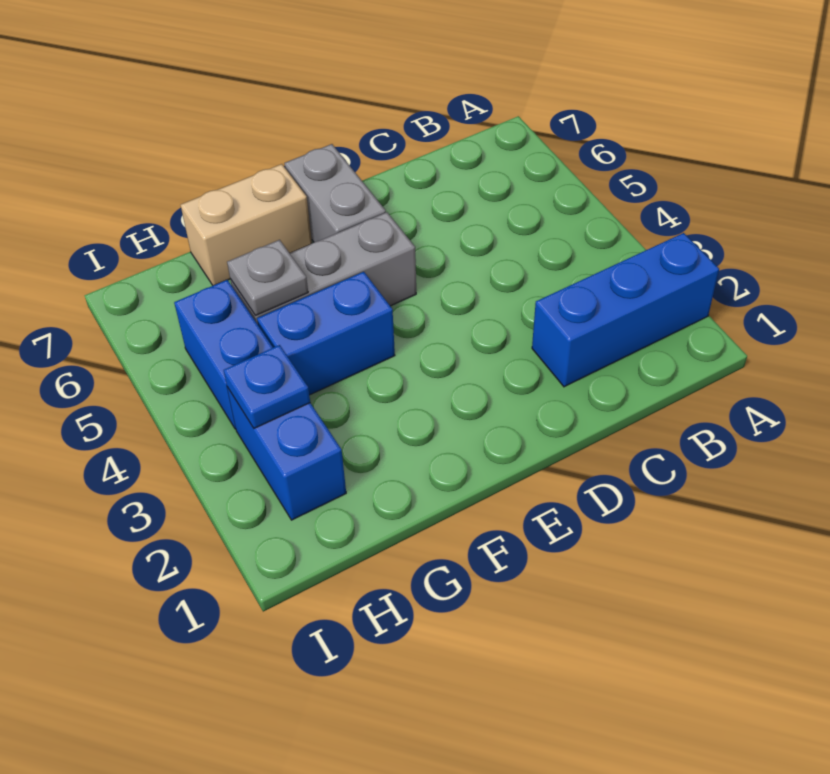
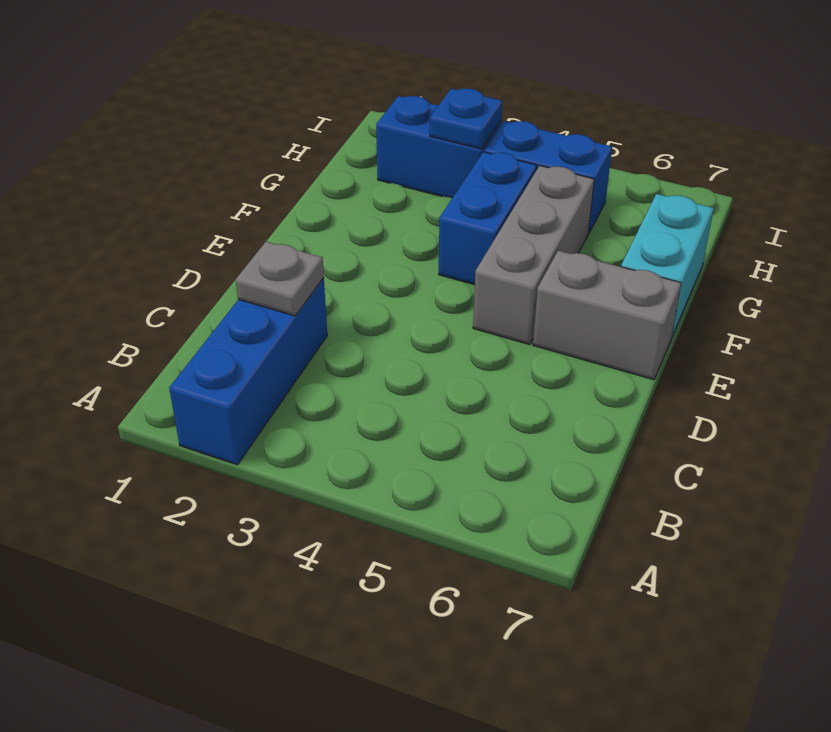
tan 1x2 brick [181,164,312,286] -> cyan 1x2 brick [621,194,714,338]
grey 1x1 plate [227,240,308,316] -> grey 1x1 plate moved to [236,242,324,316]

